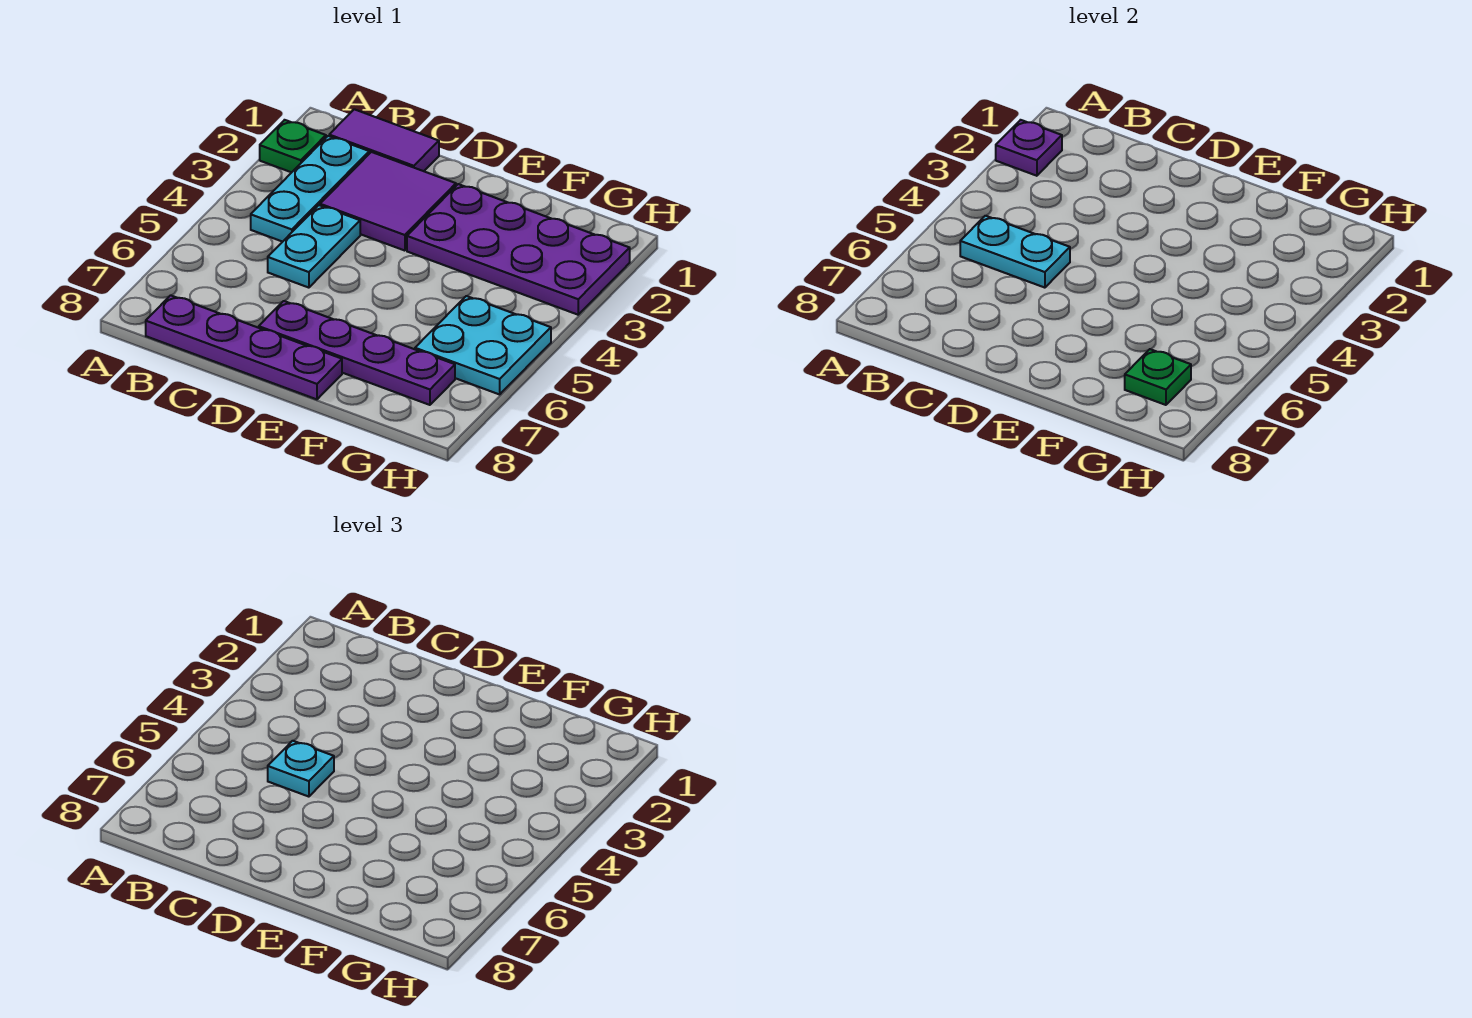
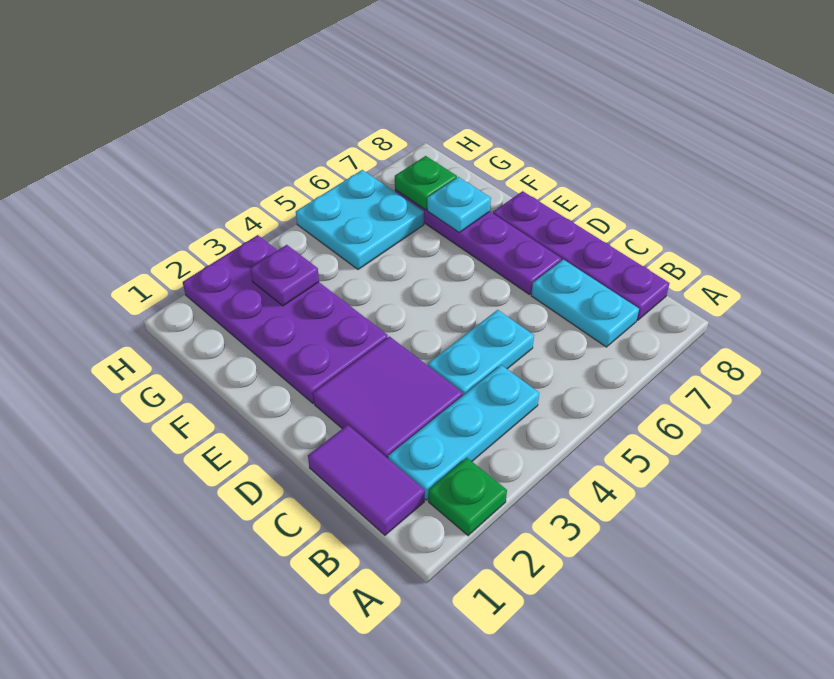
purple 1x1 plate [996,120,1062,176] -> purple 1x1 plate moved to [250,245,319,306]
cyan 1x2 plate [960,216,1070,288] -> cyan 1x2 plate moved to [531,259,639,347]
cyan 1x1 plate [268,741,334,797] -> cyan 1x1 plate moved to [427,177,491,232]

